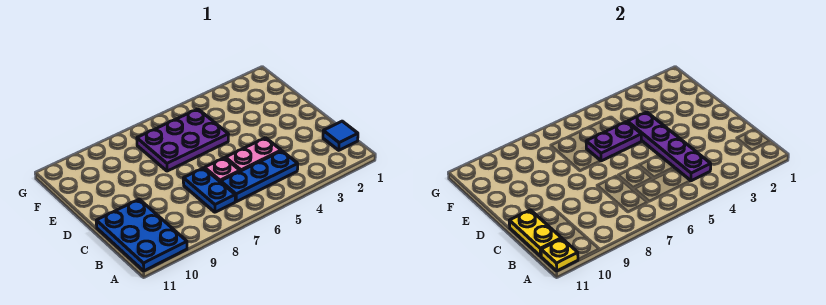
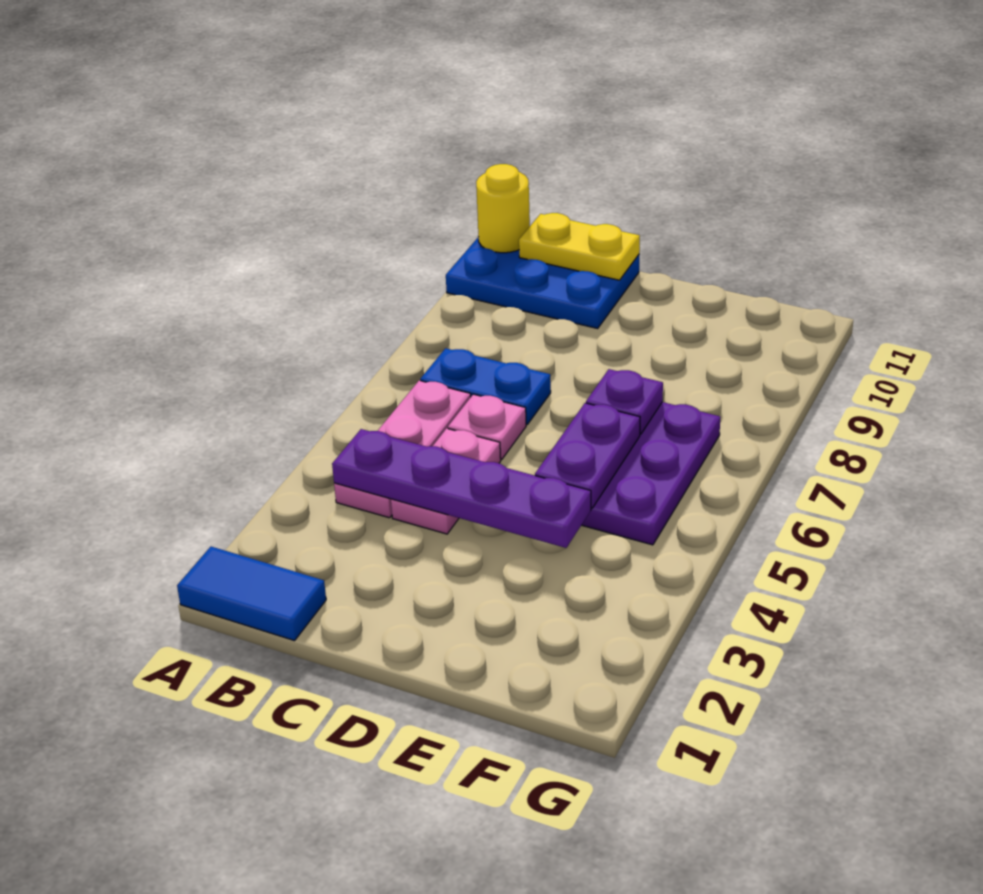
yellow 1x1 plate [541,239,578,271] -> yellow 1x1 round brick [476,164,530,253]
blue 1x1 tile [323,121,358,150] -> blue 1x2 tile [177,547,326,641]
blue 1x3 plate [221,151,298,202] -> pink 1x3 plate [334,380,471,518]
none -> purple 1x1 plate [586,369,663,434]

